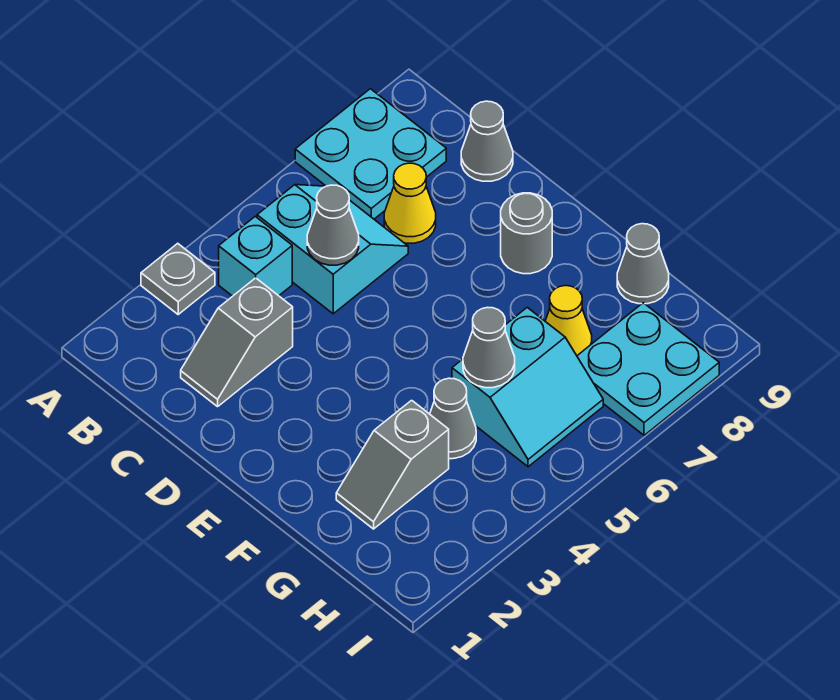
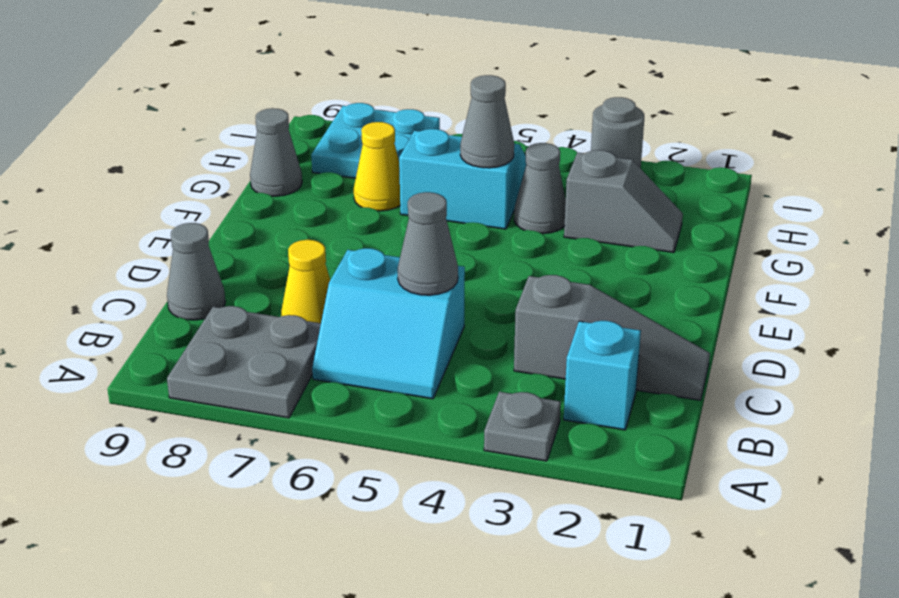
cyan 2x2 plate [295,89,446,219] -> grey 2x2 plate [167,306,321,418]
cyan 1x1 brick [219,216,292,296] -> cyan 1x1 brick moved to [564,321,641,430]
cyan 2x2 slope [257,185,408,314] -> cyan 2x2 slope turned to [312,248,465,399]
grey 1x2 slope [181,278,293,407] -> grey 1x3 slope [514,275,710,400]
grey 1x1 round brick [501,193,552,274] -> grey 1x1 round brick moved to [591,97,644,169]

